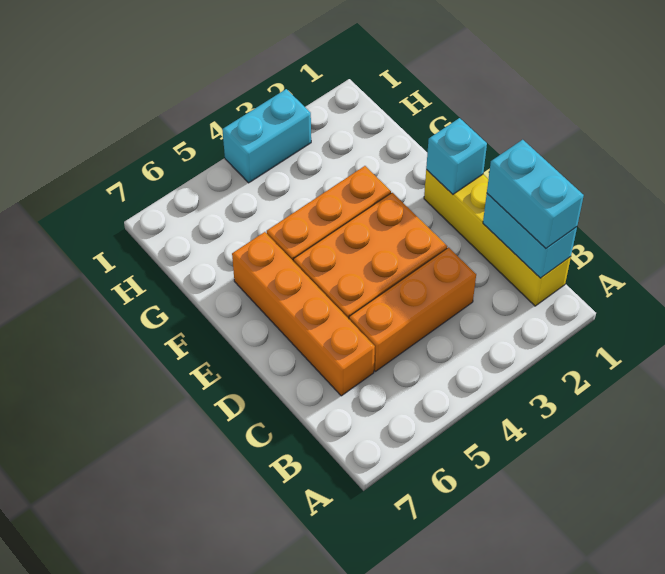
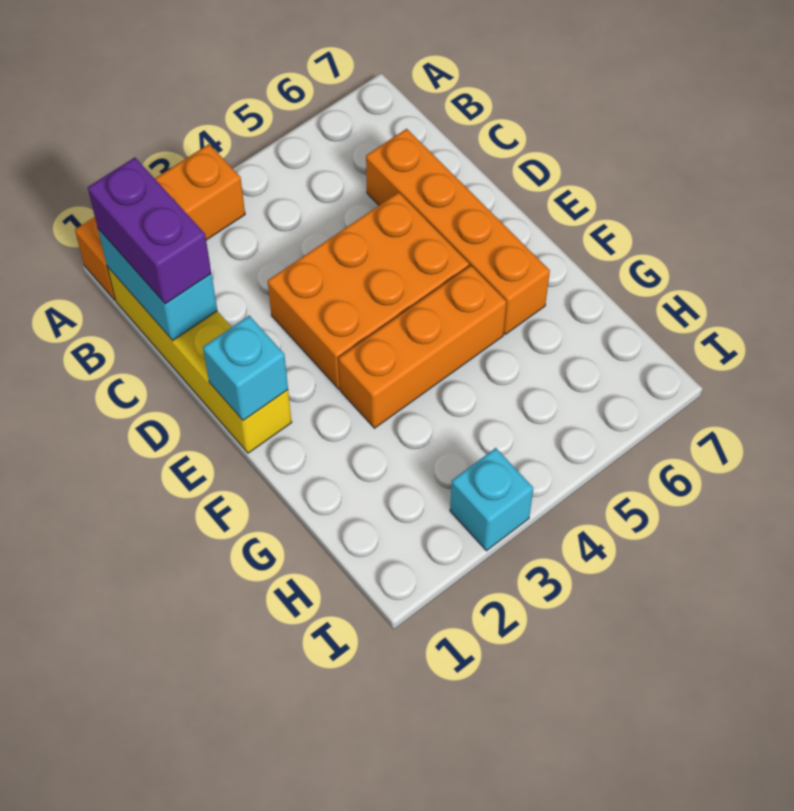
cyan 1x2 brick [487,140,584,248] -> purple 1x2 brick [88,158,211,304]
orange 1x3 brick [349,247,476,371] -> orange 1x3 brick moved to [75,144,245,300]
cyan 1x2 brick [222,89,311,183] -> cyan 1x1 brick [450,448,533,551]

